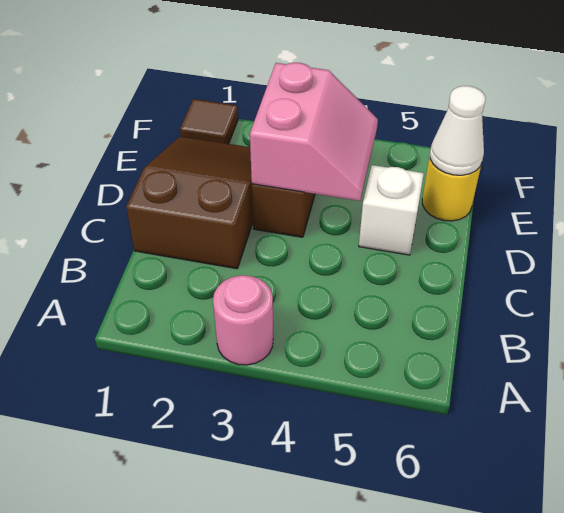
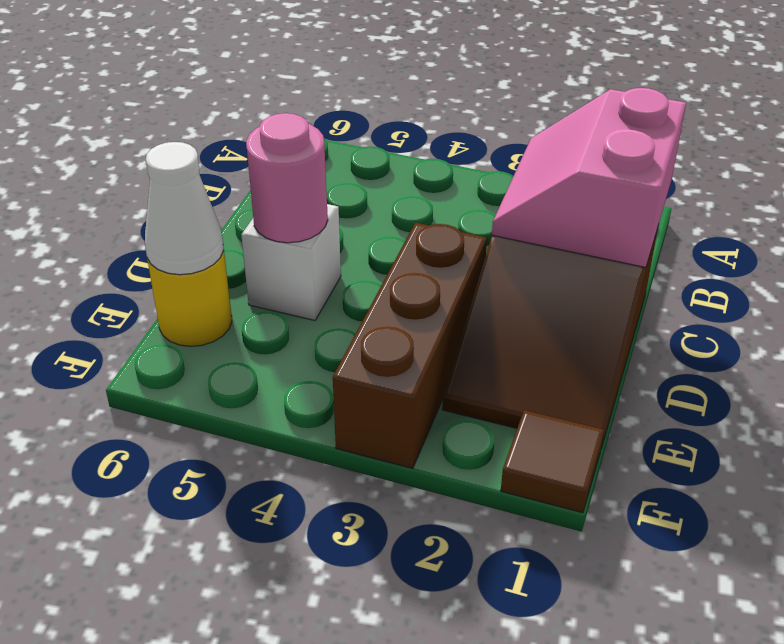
pink 1x1 round brick [213,275,273,365] -> pink 1x1 round brick moved to [246,113,328,243]
pink 2x2 slope [250,63,378,201] -> pink 2x2 slope moved to [492,88,686,267]

